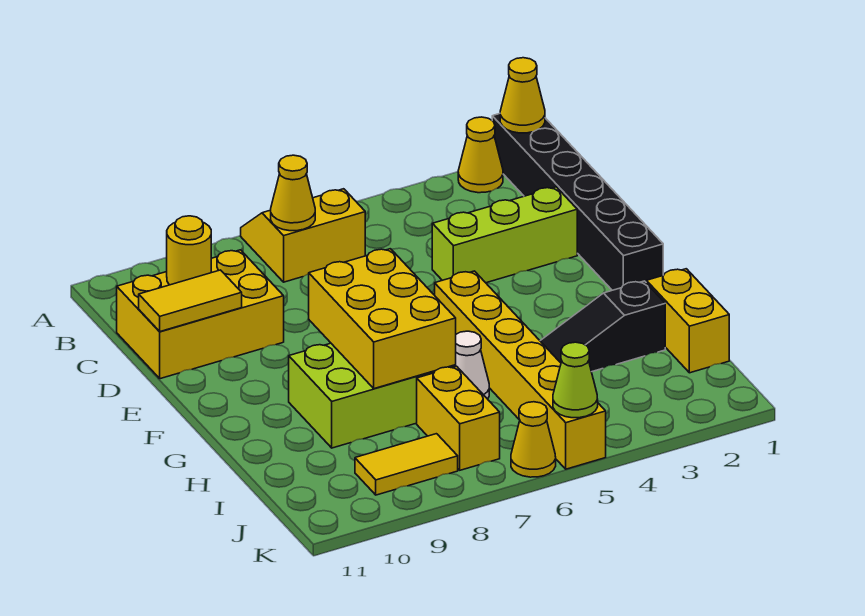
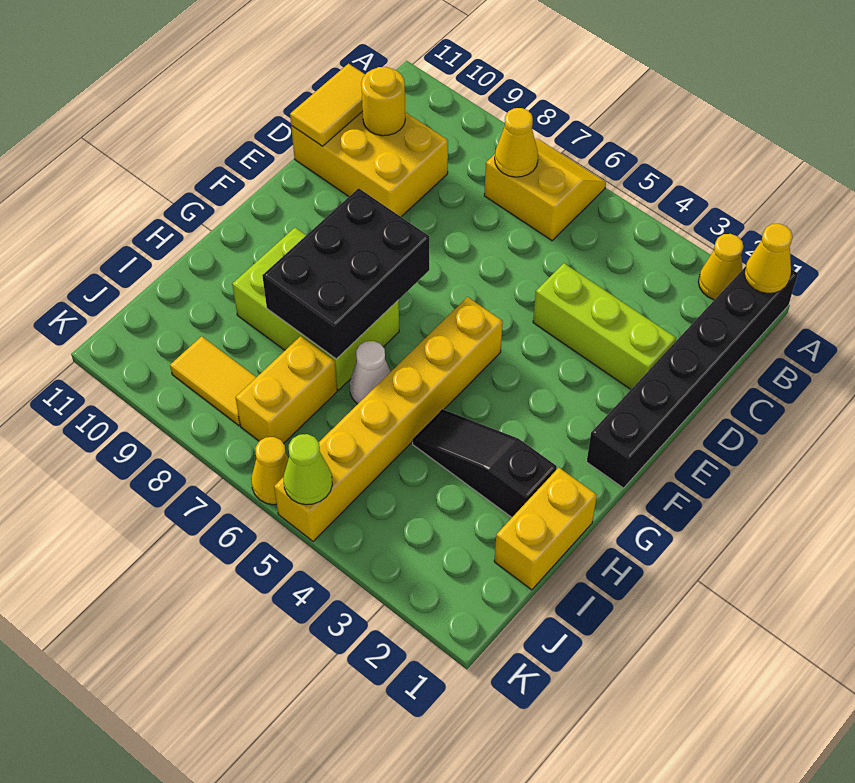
yellow 1x2 tile [139,270,242,331] -> yellow 1x2 tile turned to [290,64,365,146]
yellow 2x3 brick [309,249,456,389] -> black 2x3 brick [262,188,429,359]

